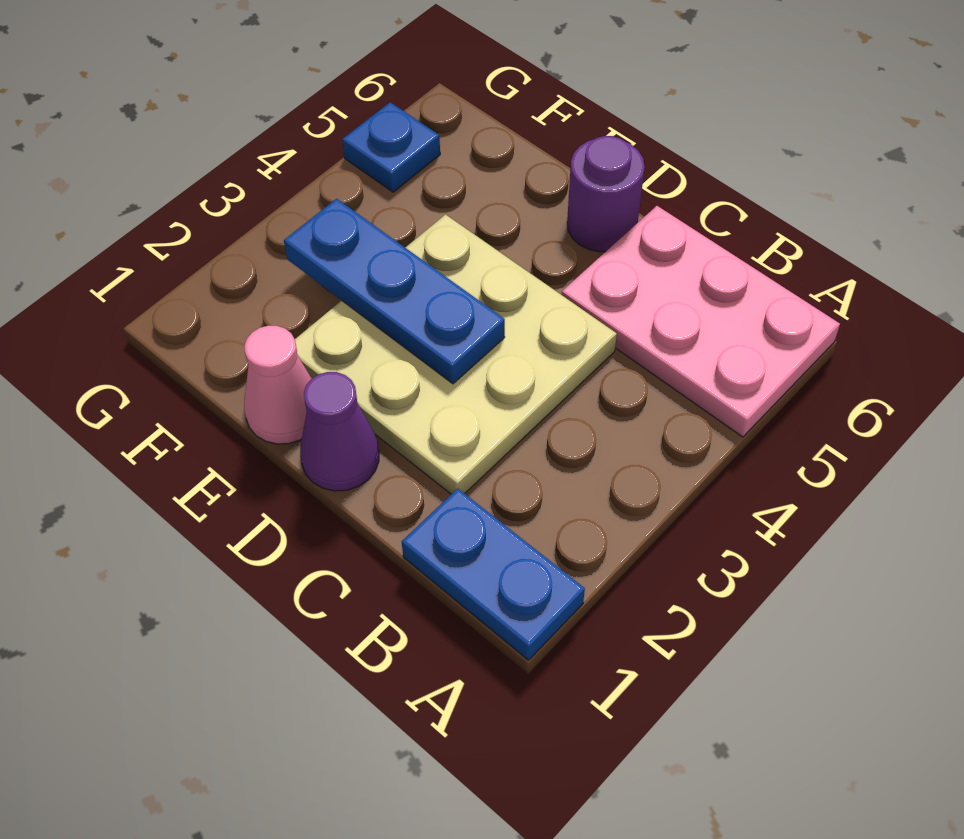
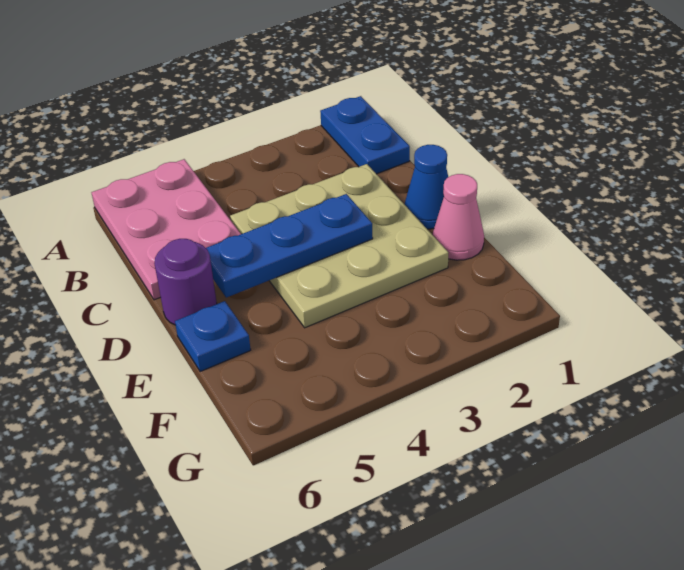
purple 1x1 cone [300,372,379,491] -> blue 1x1 cone [405,145,448,229]
blue 1x3 plate [284,199,505,384] -> blue 1x3 plate turned to [206,194,373,298]
blue 1x1 plate [342,102,440,192] -> blue 1x1 plate moved to [175,301,251,372]

